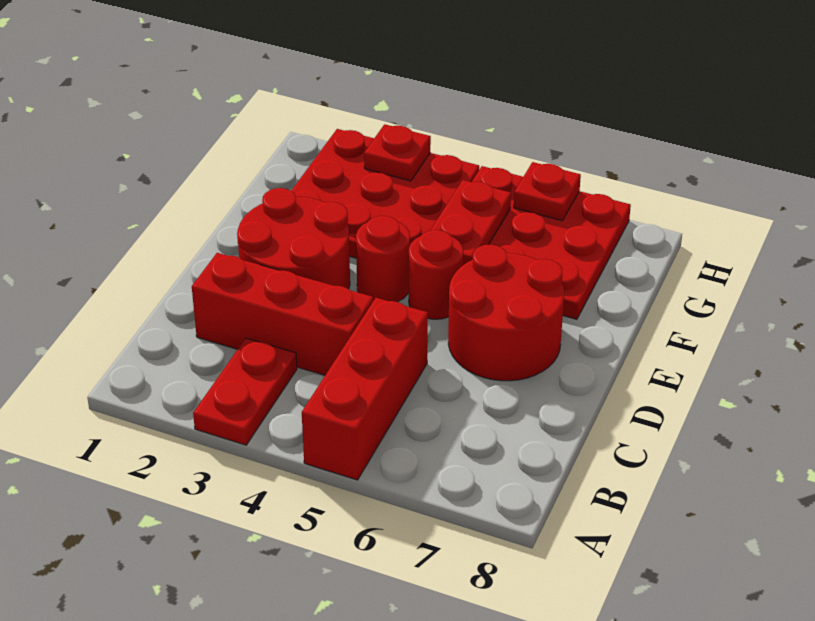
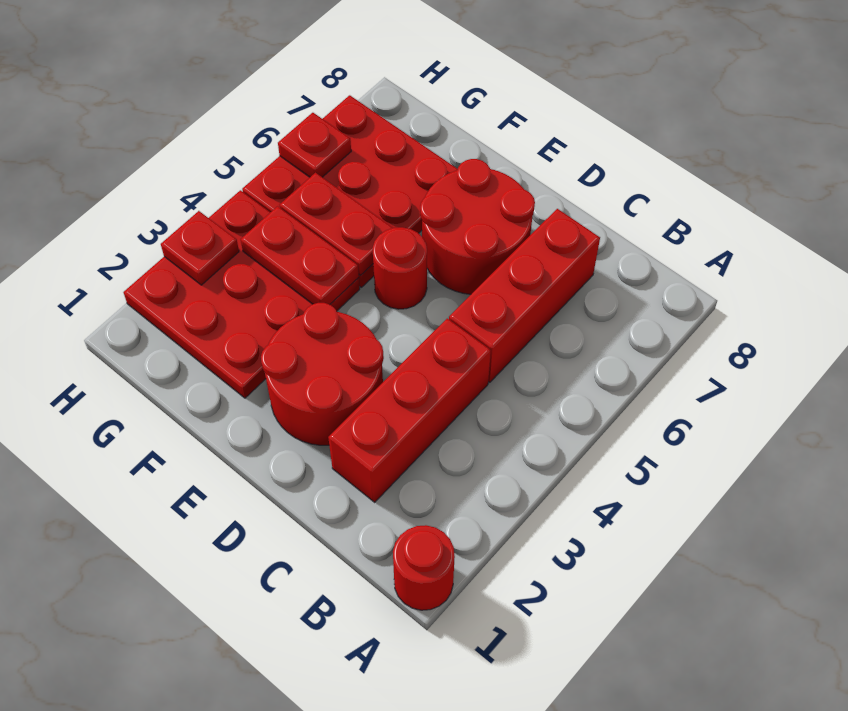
red 1x2 plate [193,338,297,445] -> red 1x2 plate moved to [241,206,359,304]
red 1x3 brick [302,298,428,480] -> red 1x3 brick turned to [449,209,600,382]
red 1x1 round brick [356,216,410,302] -> red 1x1 round brick moved to [393,525,455,610]

